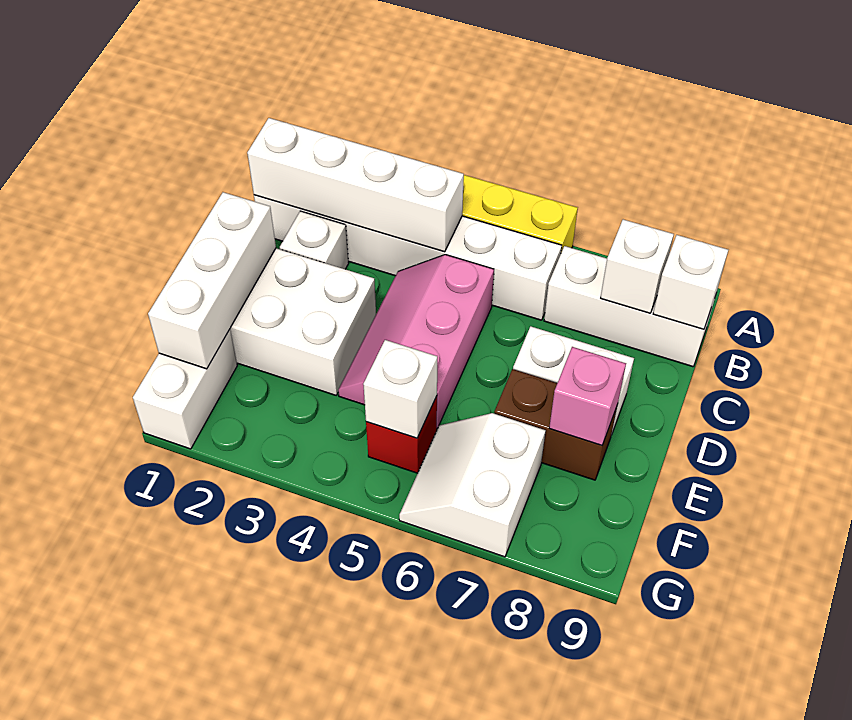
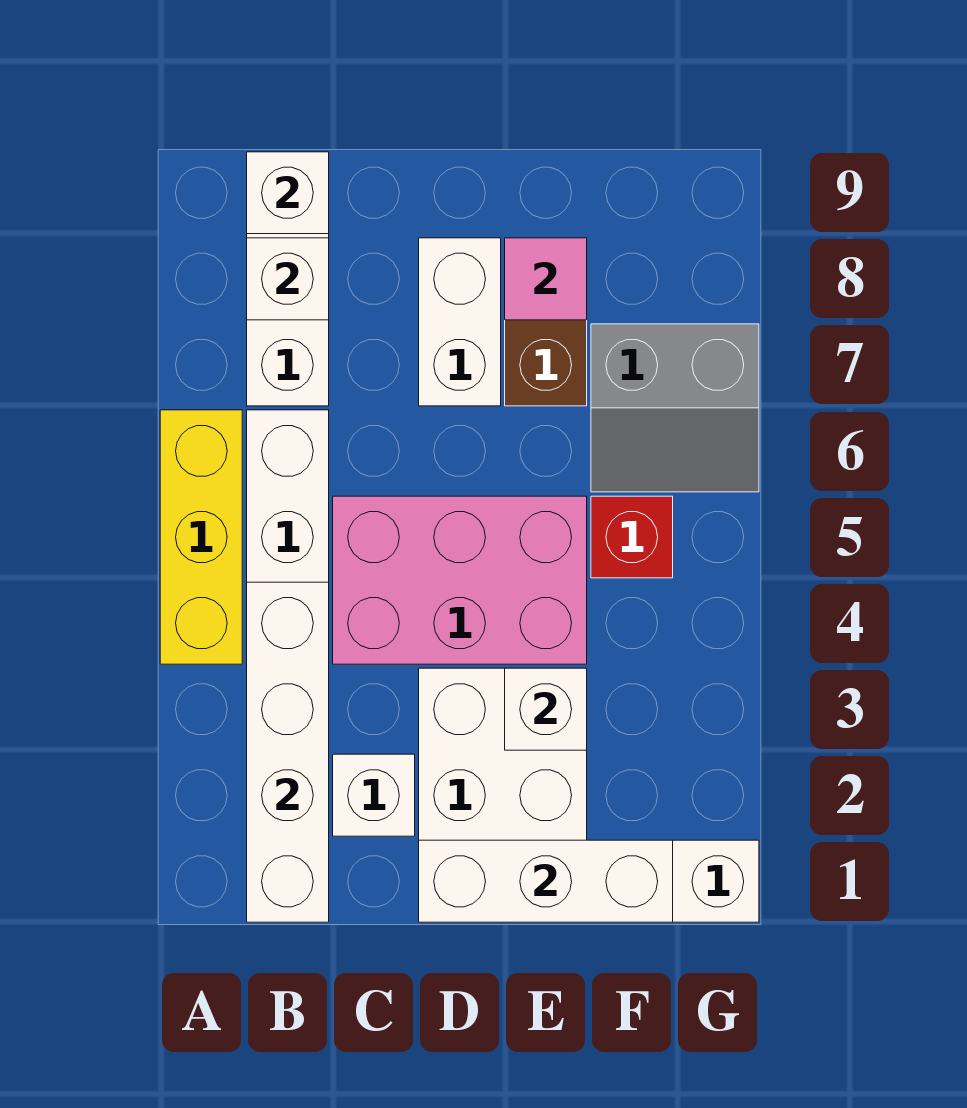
pink 2x3 slope [338,255,494,429] -> pink 2x3 brick [333,496,587,664]
pink 1x1 brick [549,347,626,445] -> pink 1x1 tile [505,238,587,320]
white 1x1 brick [363,340,437,438] -> white 1x1 brick moved to [505,668,587,750]
white 2x2 slope [399,413,546,557] -> grey 2x2 slope [591,324,759,492]

